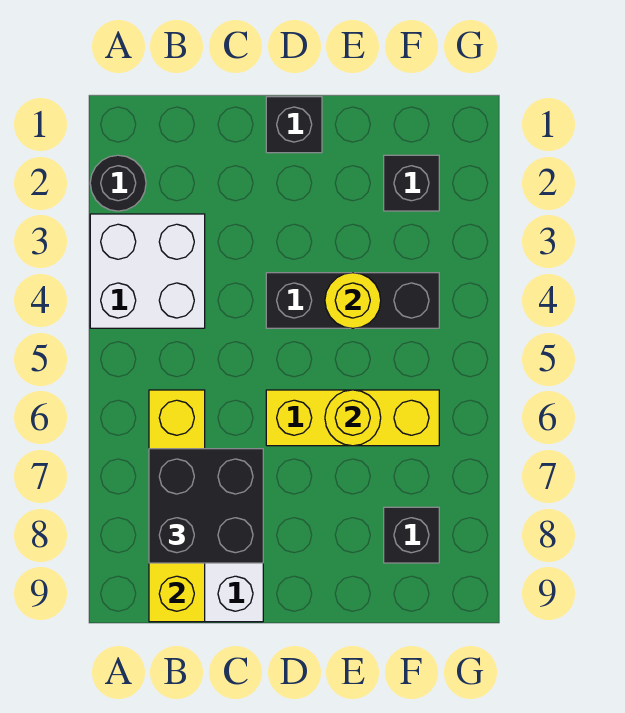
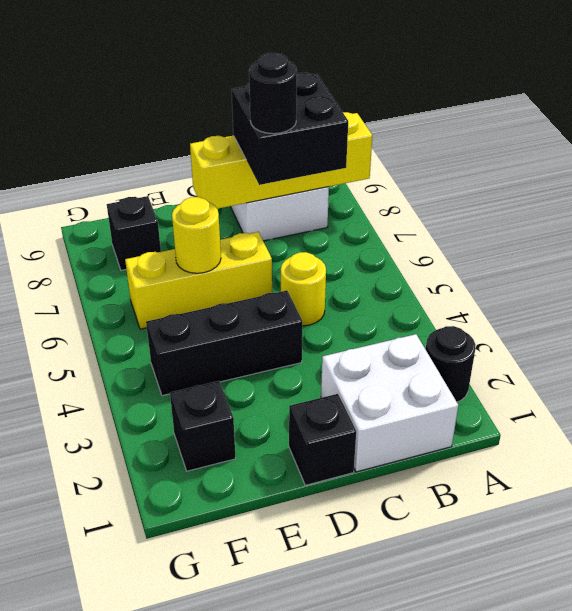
white 2x2 brick [90,214,205,328] -> white 2x2 brick moved to [321,334,458,472]
yellow 1x4 brick [149,390,205,622] -> yellow 1x4 brick turned to [190,112,372,209]
none -> black 1x1 round brick [249,53,297,134]
yellow 1x1 round brick [325,273,381,328] -> yellow 1x1 round brick moved to [281,252,326,326]

